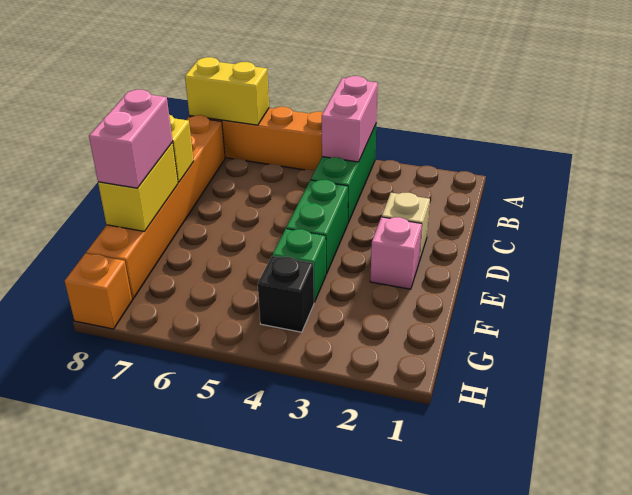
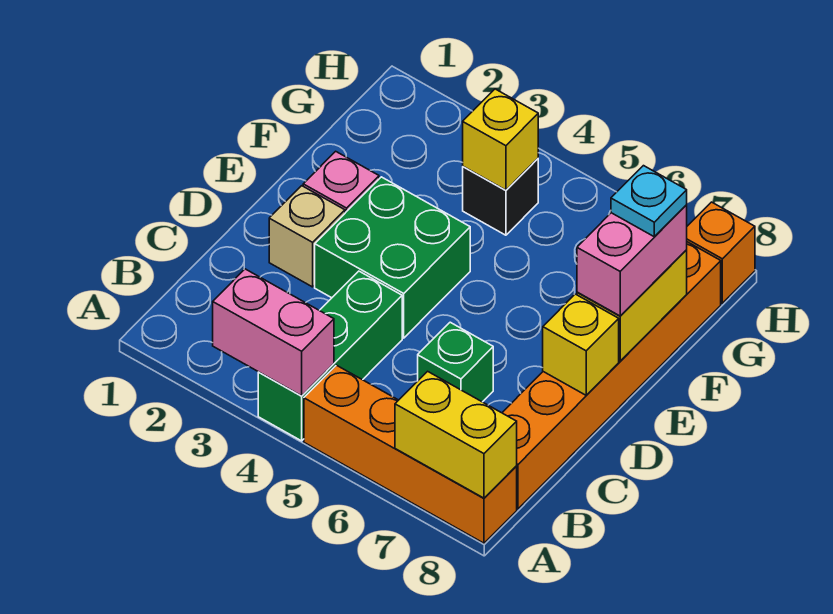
pink 1x2 brick [322,76,378,162] -> pink 1x2 brick turned to [213,269,334,396]
green 1x2 brick [286,180,348,274] -> green 2x2 brick [315,177,470,338]
green 1x1 brick [272,229,326,302] -> green 1x1 brick moved to [418,322,493,402]
none -> cyan 1x1 plate [611,166,687,236]
none -> yellow 1x1 brick [463,89,538,190]

